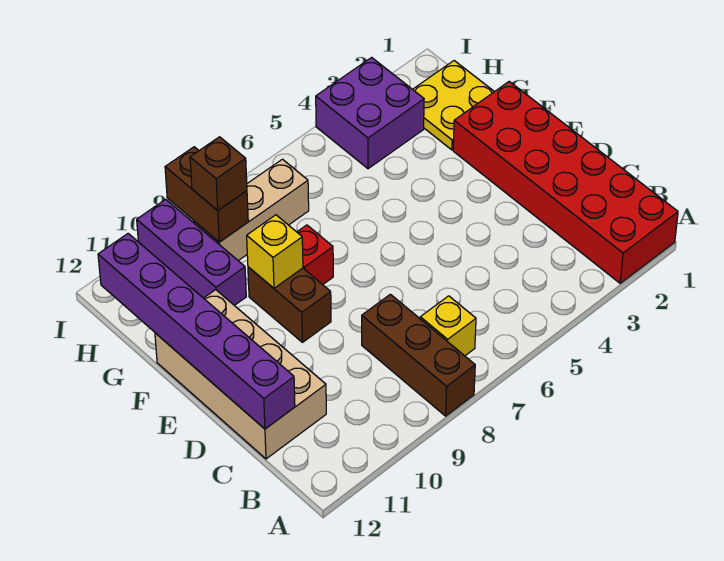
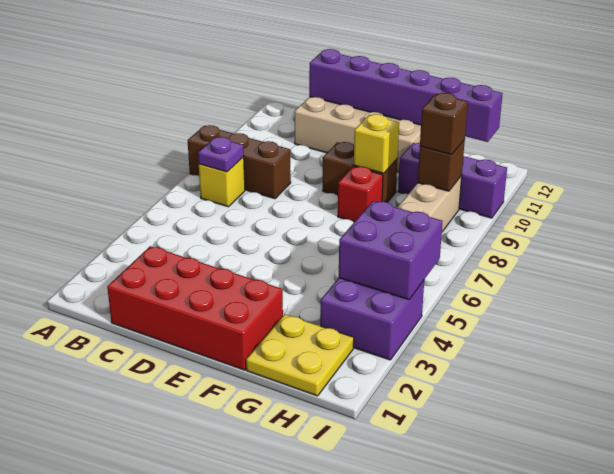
red 2x6 brick [453,81,678,283] -> red 2x4 brick [107,246,283,370]
none -> purple 1x1 plate [198,137,244,172]
none -> purple 2x2 brick [339,201,443,300]
brown 1x2 brick [165,147,248,242] -> brown 1x1 brick [418,140,465,191]

